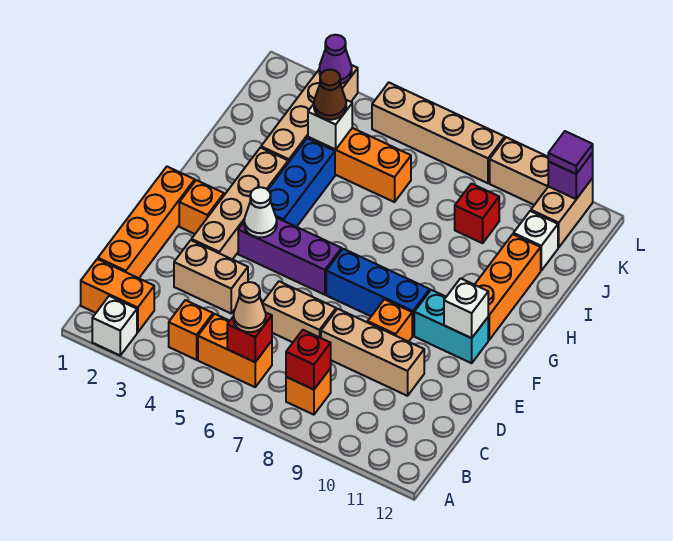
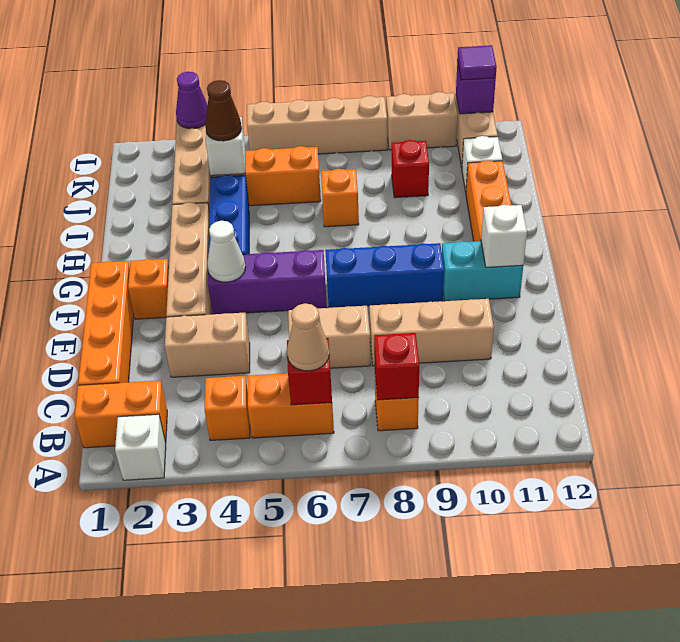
orange 1x1 brick [368,299,412,342] -> orange 1x1 brick moved to [321,169,359,227]

